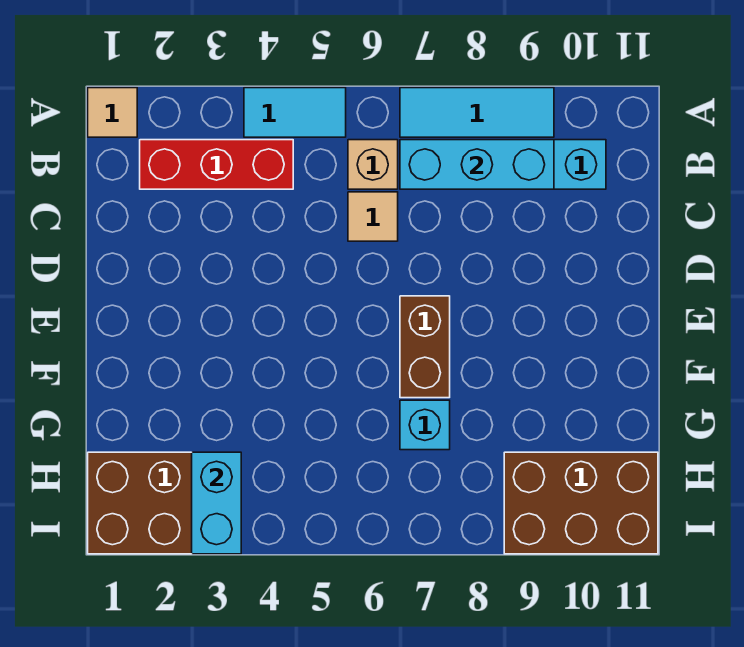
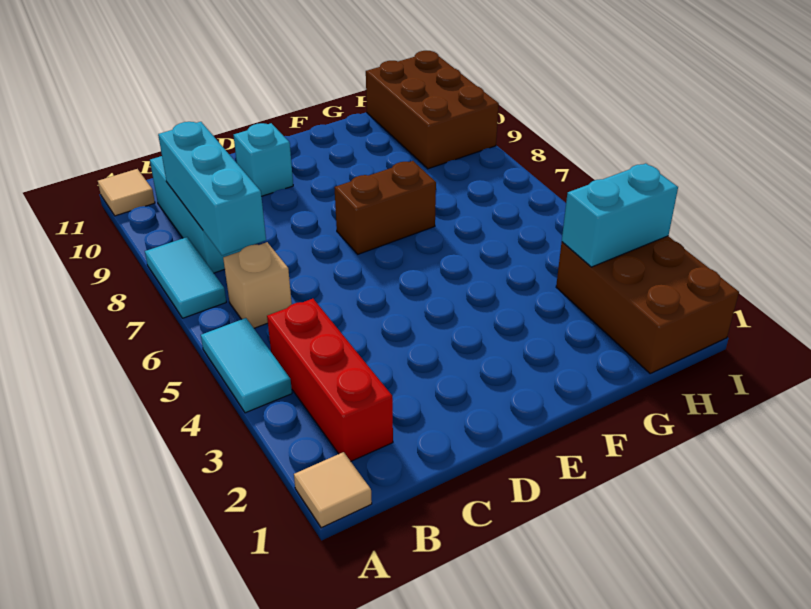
cyan 1x3 tile [400,88,554,137] -> cyan 1x2 tile [145,237,226,318]
tan 1x1 tile [348,192,398,241] -> tan 1x1 tile moved to [98,169,155,216]
cyan 1x1 brick [400,400,450,450] -> cyan 1x1 brick moved to [234,123,293,196]

